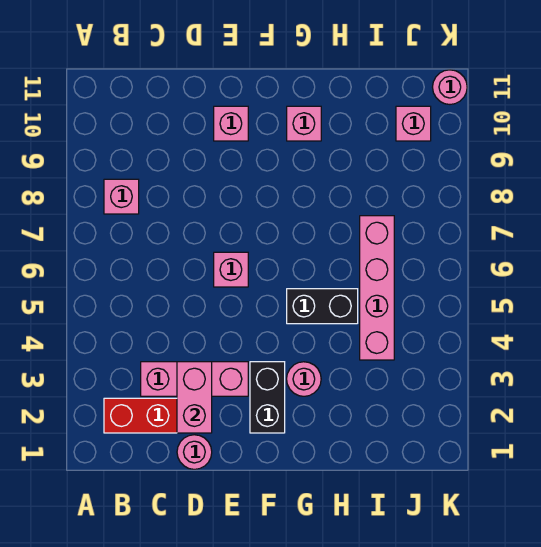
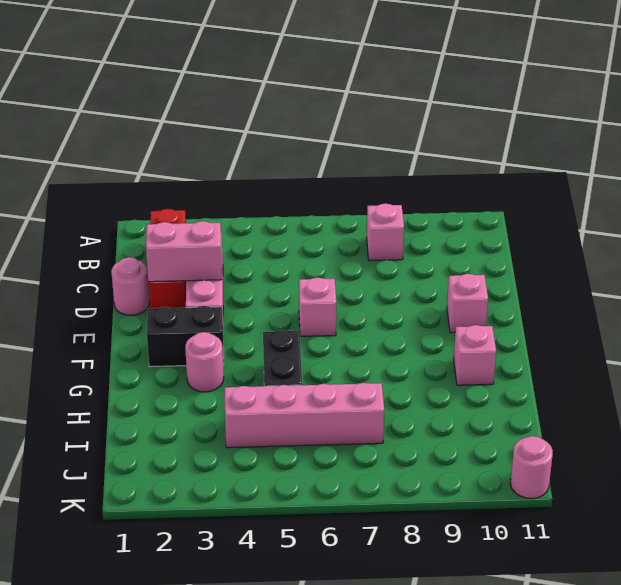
pink 1x1 brick [396,106,431,141] -> none

